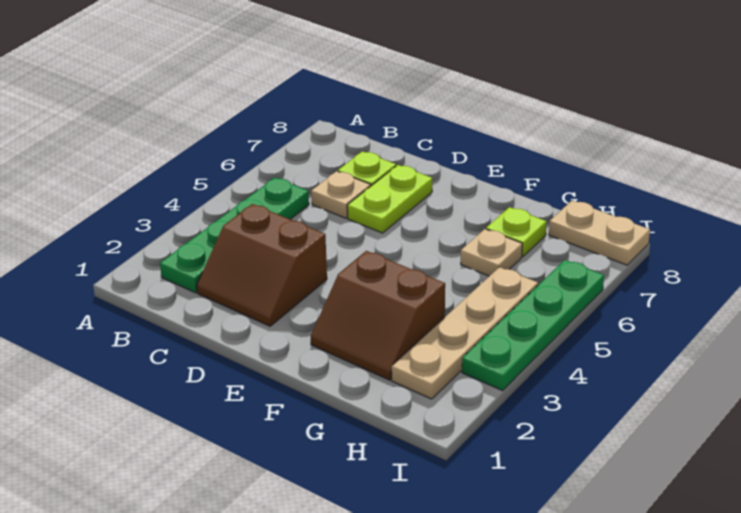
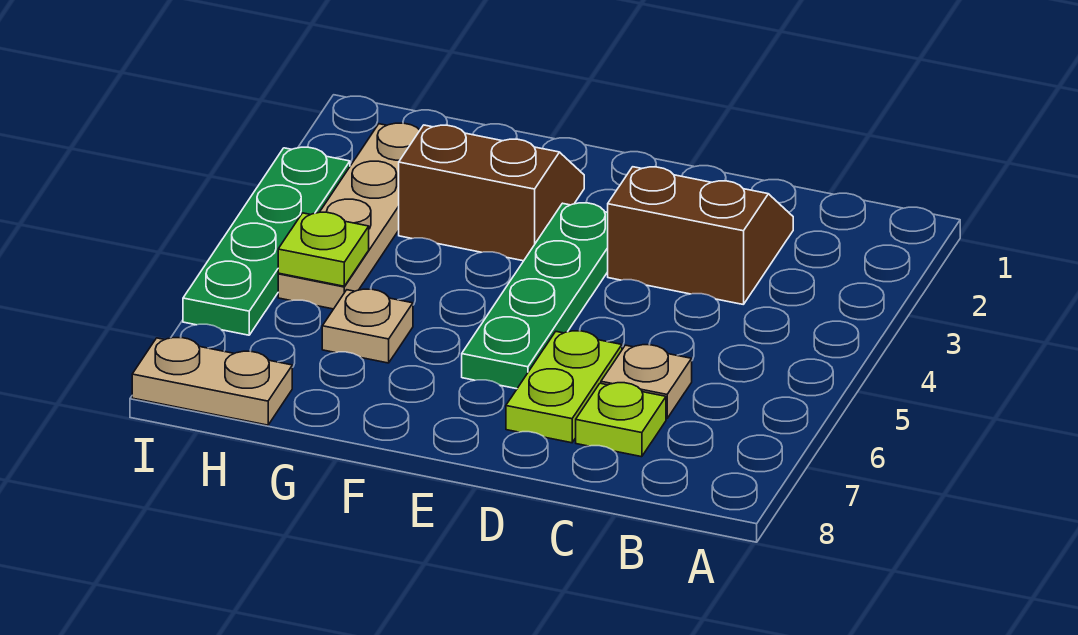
green 1x4 plate [160,178,309,293] -> green 1x4 plate moved to [462,203,608,389]
lime 1x1 plate [486,207,547,257] -> lime 1x1 plate moved to [278,212,369,286]

